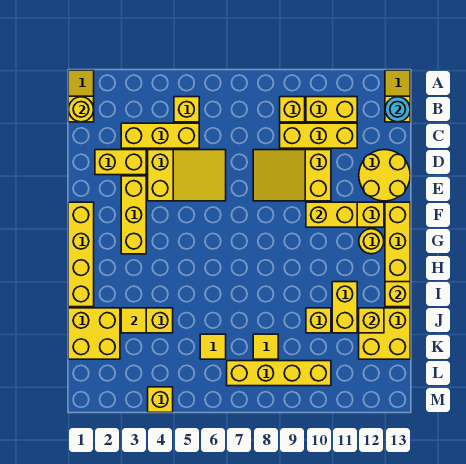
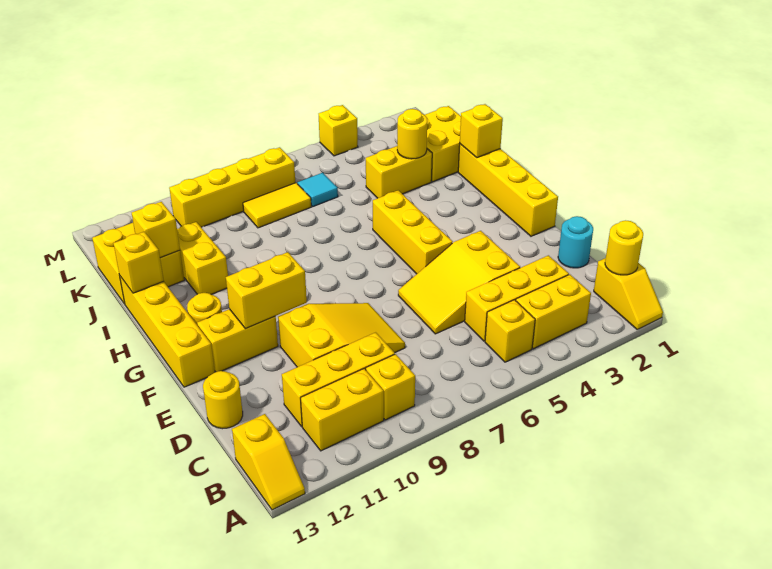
cyan 1x1 round brick [385,97,410,122] -> cyan 1x1 round brick moved to [558,216,593,268]
yellow 1x2 brick [95,150,146,175] -> yellow 1x2 brick moved to [516,275,591,349]
yellow 2x2 round brick [359,150,410,201] -> yellow 1x1 round brick [203,371,243,429]
yellow 1x3 brick [121,176,146,254] -> yellow 1x3 brick moved to [373,190,453,274]
yellow 1x1 tile [121,308,146,333] -> yellow 1x1 round brick [397,109,427,159]
yellow 1x1 brick [306,308,331,333] -> yellow 1x1 brick moved to [460,104,503,158]
yellow 1x1 tile [200,334,226,359] -> cyan 1x1 tile [297,173,338,206]
yellow 1x1 tile [253,334,278,359] -> yellow 1x2 tile [243,183,311,228]

